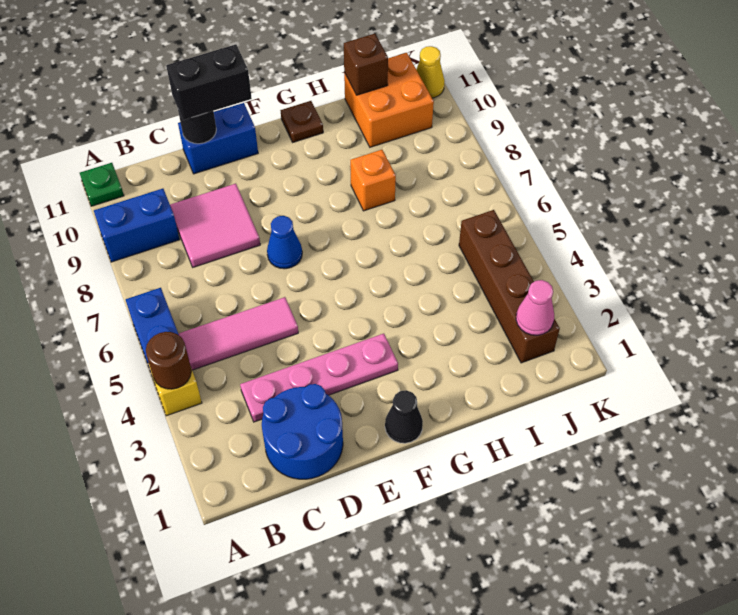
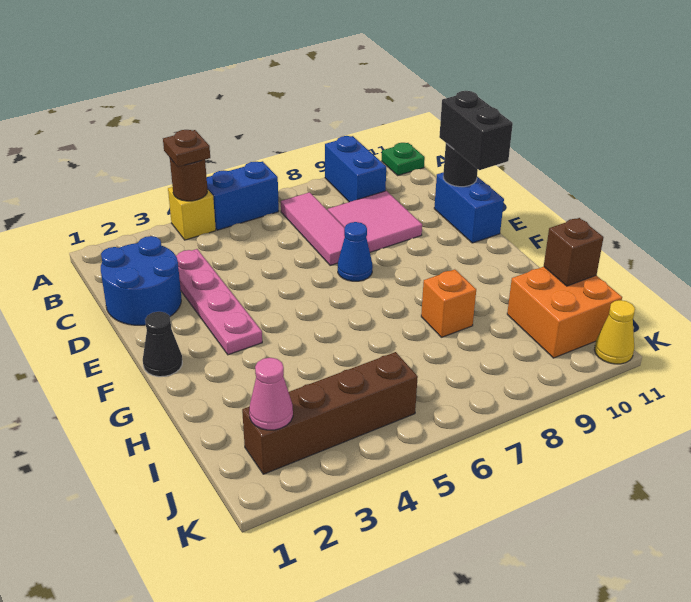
pink 1x3 tile [179,297,298,370] -> pink 1x3 tile moved to [281,192,345,265]
brown 1x1 plate [280,101,323,142] -> brown 1x1 plate moved to [163,130,210,167]

